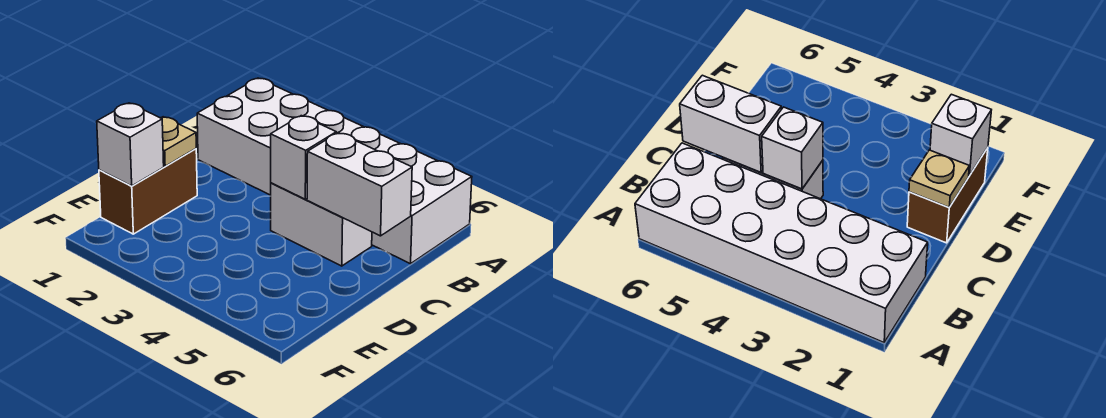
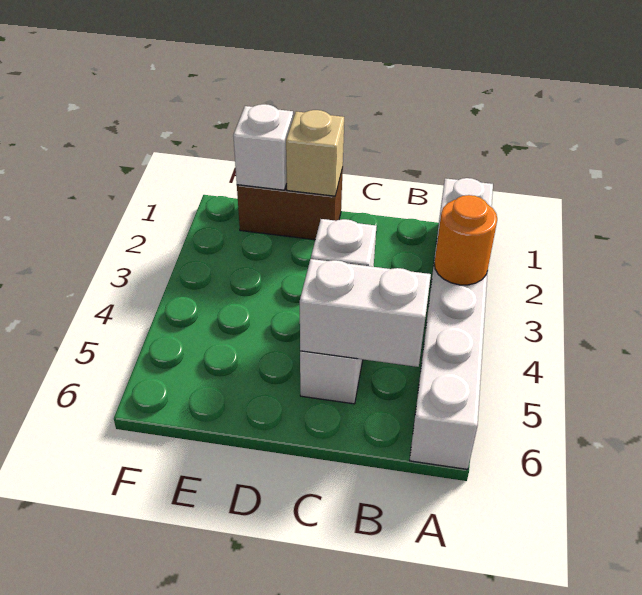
white 2x6 brick [197,78,472,264] -> white 1x6 brick [410,178,493,469]
none -> orange 1x1 round brick [434,195,497,285]
white 1x2 brick [307,133,412,236] -> white 1x2 brick turned to [300,259,431,367]
tan 1x1 plate [162,117,196,166] -> tan 1x1 brick [286,110,344,196]

